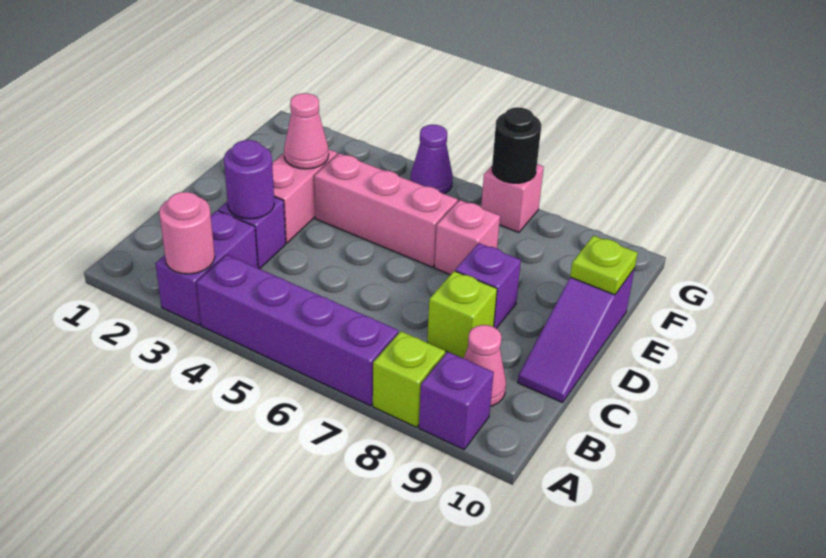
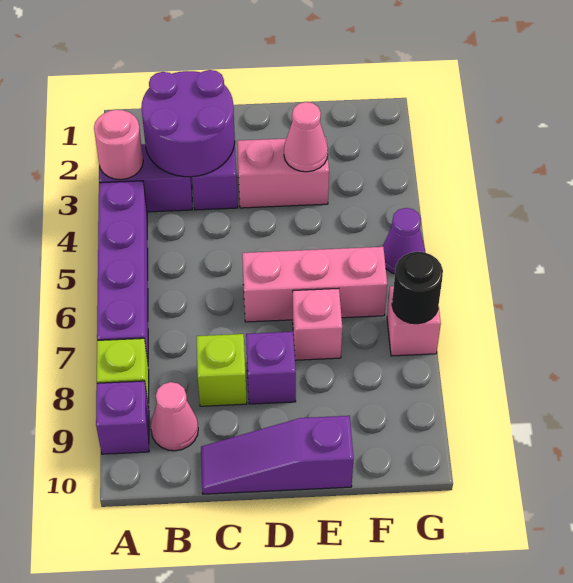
purple 1x1 round brick [224,140,274,219] -> purple 2x2 round brick [141,70,235,177]
pink 1x3 brick [314,153,458,267] -> pink 1x3 brick turned to [242,247,387,322]
lime 1x1 plate [570,236,638,295] -> none

